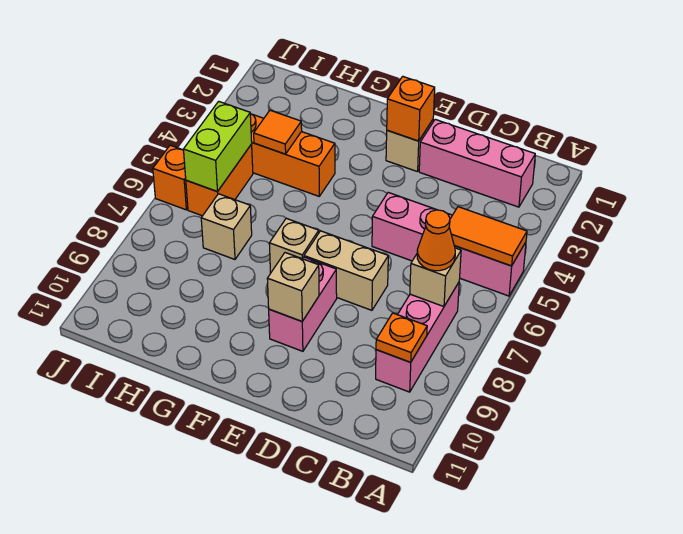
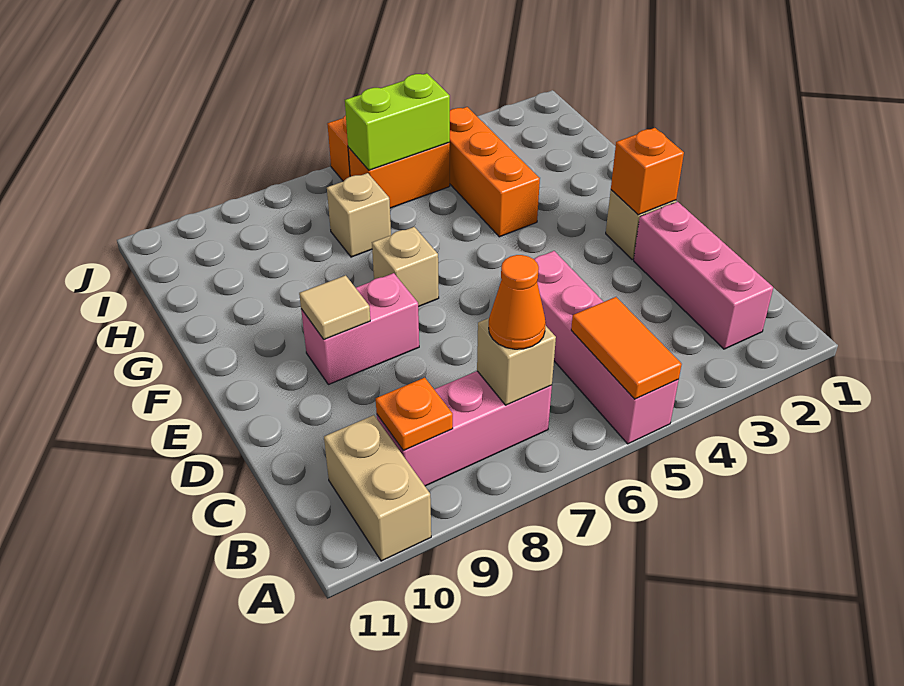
tan 1x2 brick [304,231,388,310] -> tan 1x2 brick moved to [324,415,431,561]
tan 1x1 brick [267,253,319,321] -> tan 1x1 tile [299,275,370,339]
orange 1x1 tile [254,110,302,154] -> none

